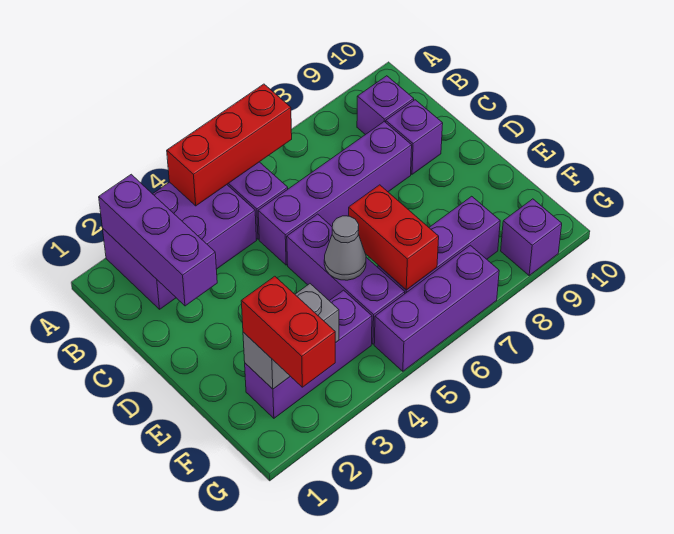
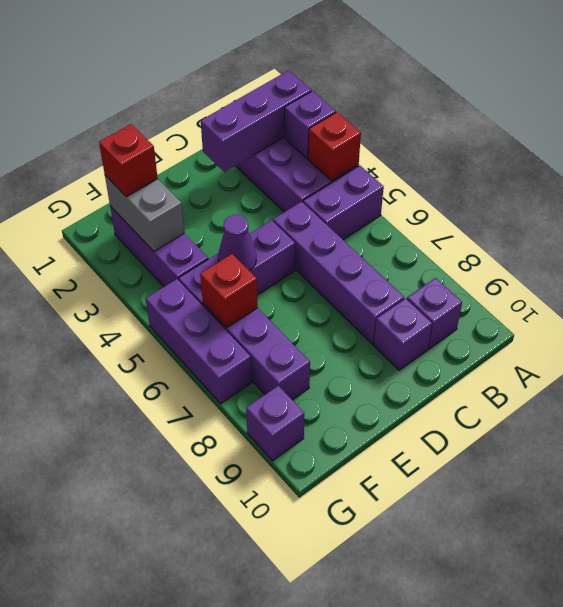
none -> purple 1x1 brick [285,91,336,159]
red 1x3 brick [167,84,292,206] -> red 1x1 brick [308,112,361,181]
grey 1x1 cone [324,216,366,280] -> purple 1x1 cone [218,215,256,271]
red 1x2 brick [349,185,439,290] -> red 1x1 brick [200,254,258,328]
red 1x2 brick [241,276,335,387] -> red 1x1 brick [99,124,158,197]

